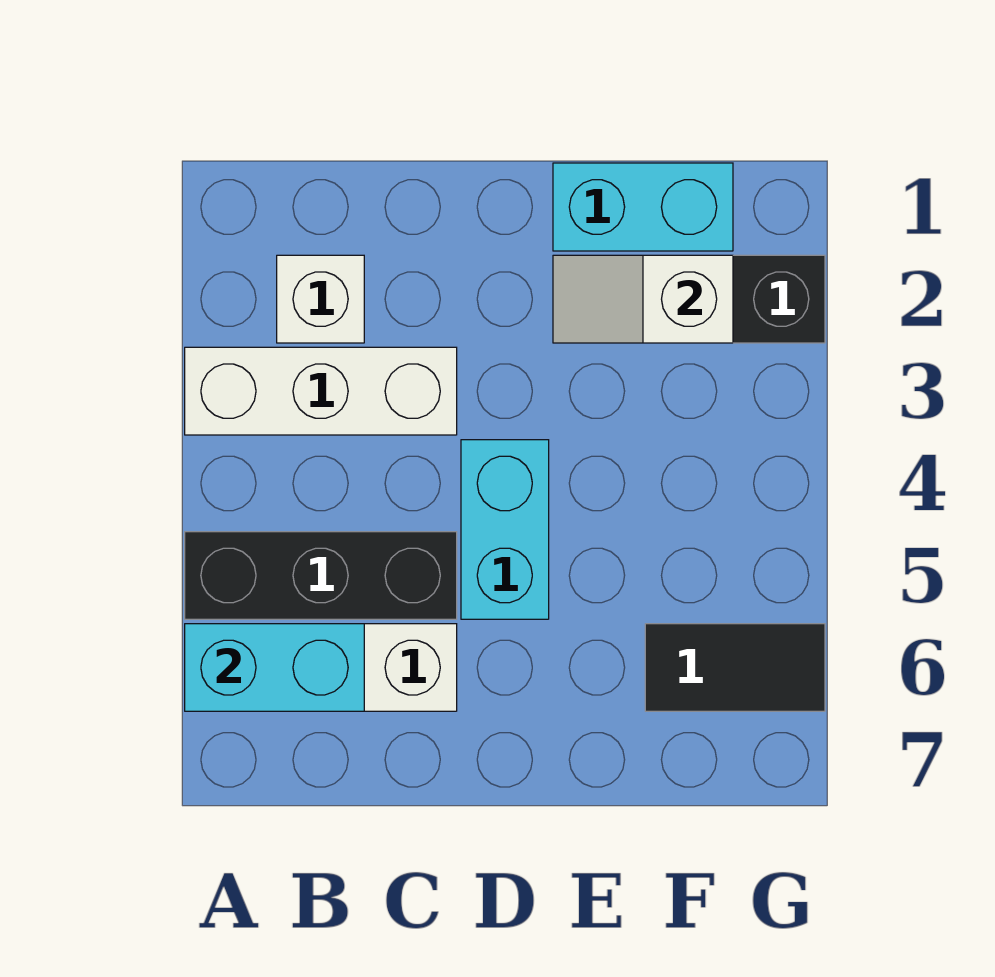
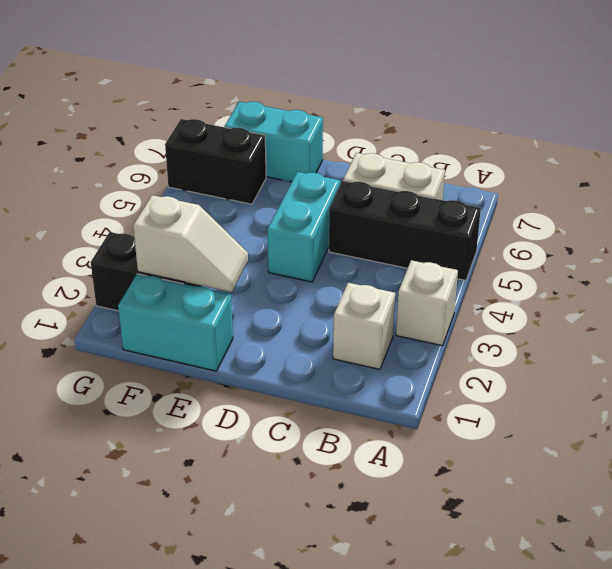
white 1x3 brick [185,347,457,435] -> white 1x1 brick [396,260,458,346]
cyan 1x2 brick [185,624,364,711] -> cyan 1x2 brick moved to [225,102,323,182]
black 1x2 tile [645,624,825,711] -> black 1x2 brick [165,119,266,204]

